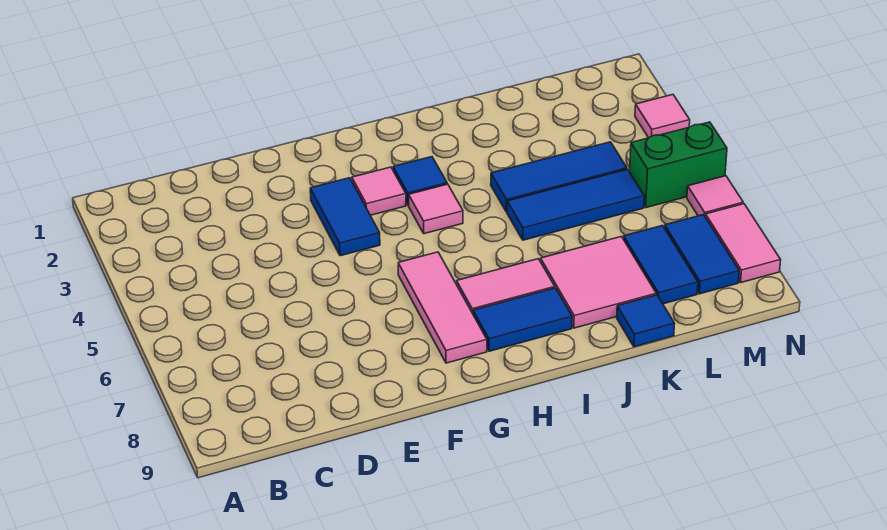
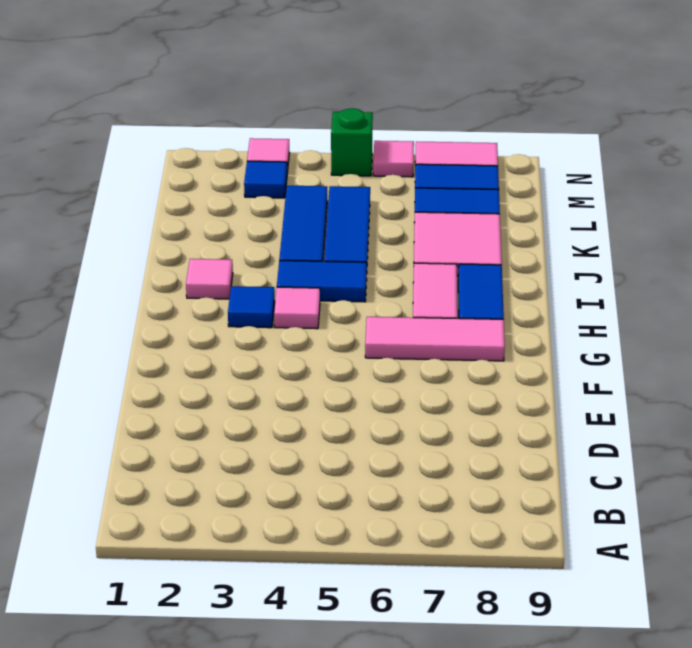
blue 1x2 tile [310,178,380,256] -> blue 1x2 tile moved to [277,261,367,302]
pink 1x1 tile [352,167,406,215] -> pink 1x1 tile moved to [186,259,233,299]
blue 1x1 tile [617,295,675,347] -> blue 1x1 tile moved to [244,161,287,198]
green 1x2 brick [630,122,727,208] -> green 1x1 brick [331,108,373,176]

